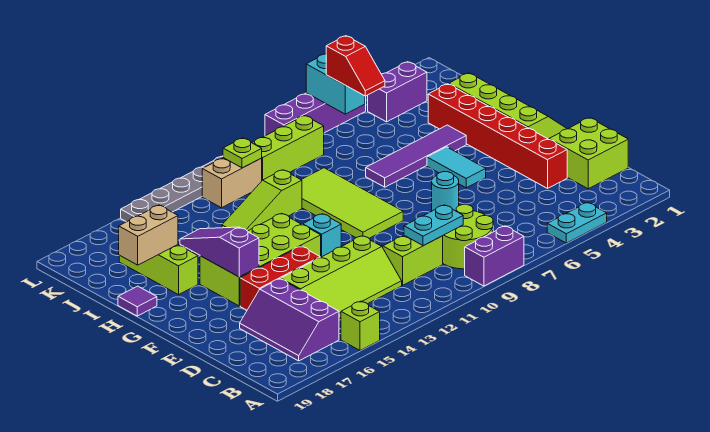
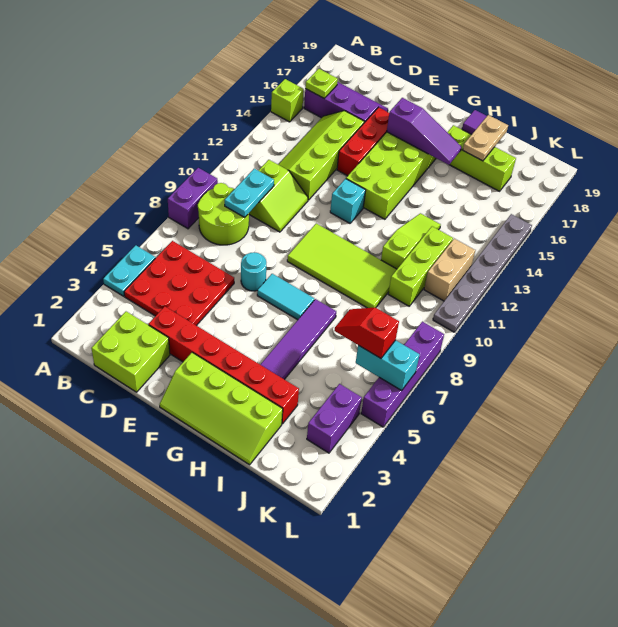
none -> red 3x3 plate [124,241,234,326]
cyan 1x2 tile [427,147,486,188] -> cyan 1x2 tile moved to [257,274,314,320]
tan 1x2 brick [119,205,178,265] -> tan 1x2 plate [463,115,508,161]
lime 1x3 brick [252,115,324,180] -> lime 1x3 brick moved to [388,226,453,306]
lime 1x1 plate [223,138,262,168] -> lime 1x1 plate moved to [305,69,338,98]

